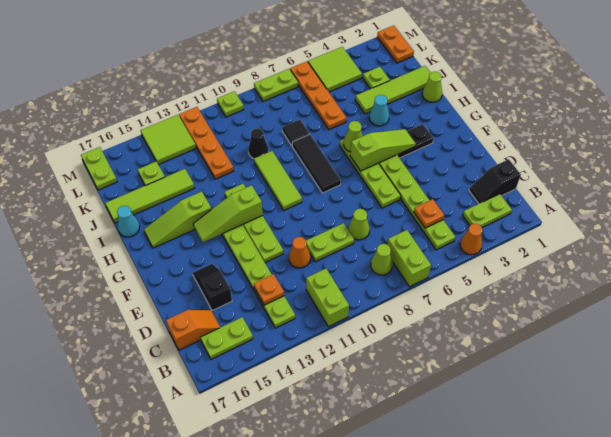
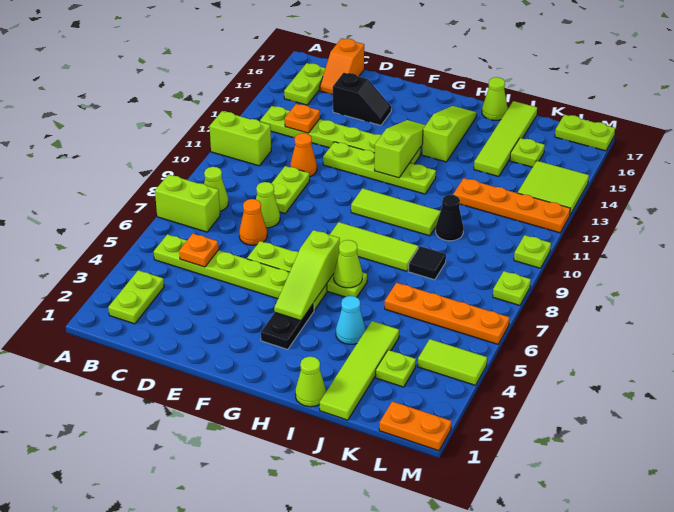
orange 1x1 cone [460,224,483,255] -> orange 1x1 cone moved to [239,199,267,245]
black 1x2 slope [469,159,521,204] -> none
black 1x3 tile [292,134,341,193] -> lime 1x3 tile [330,222,418,271]
cyan 1x1 cone [117,206,140,237] -> lime 1x1 cone [482,77,508,120]
lime 2x2 tile [308,47,362,92] -> lime 1x2 tile [418,339,487,385]
lime 1x2 plate [254,69,299,102] -> lime 1x1 plate [493,271,531,305]

